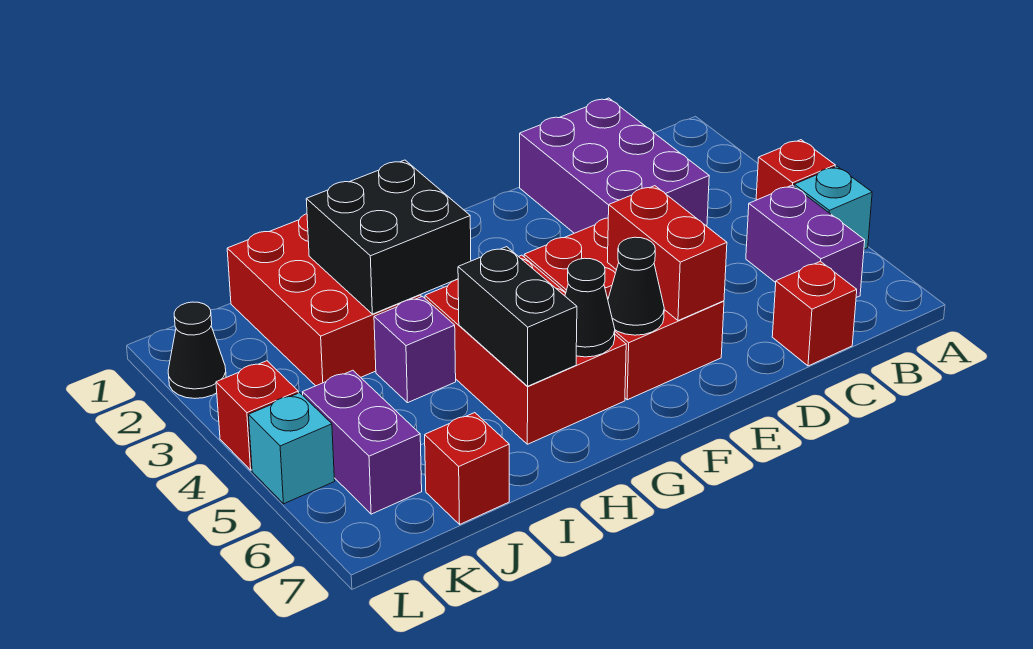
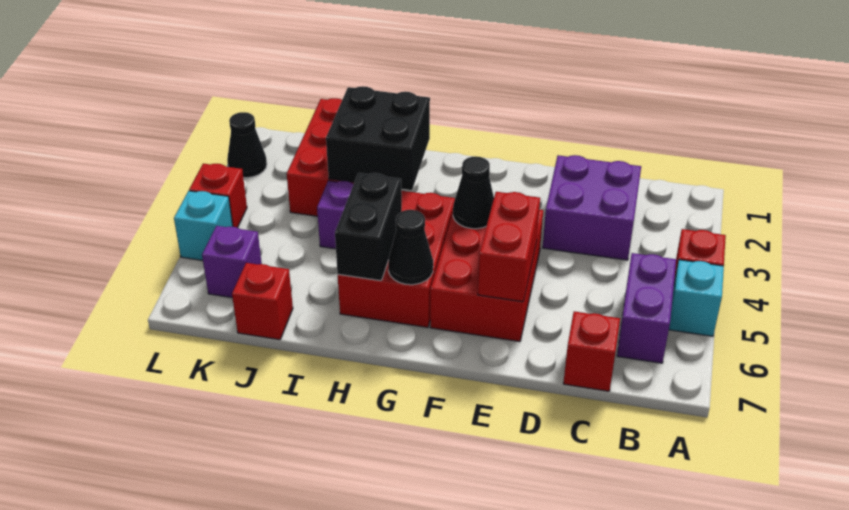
purple 2x3 brick [520,98,709,233] -> purple 2x2 brick [543,155,641,260]
black 1x1 cone [608,237,664,335] -> black 1x1 cone moved to [453,156,494,229]
purple 1x2 brick [303,370,422,514] -> purple 1x1 brick [202,226,262,298]

